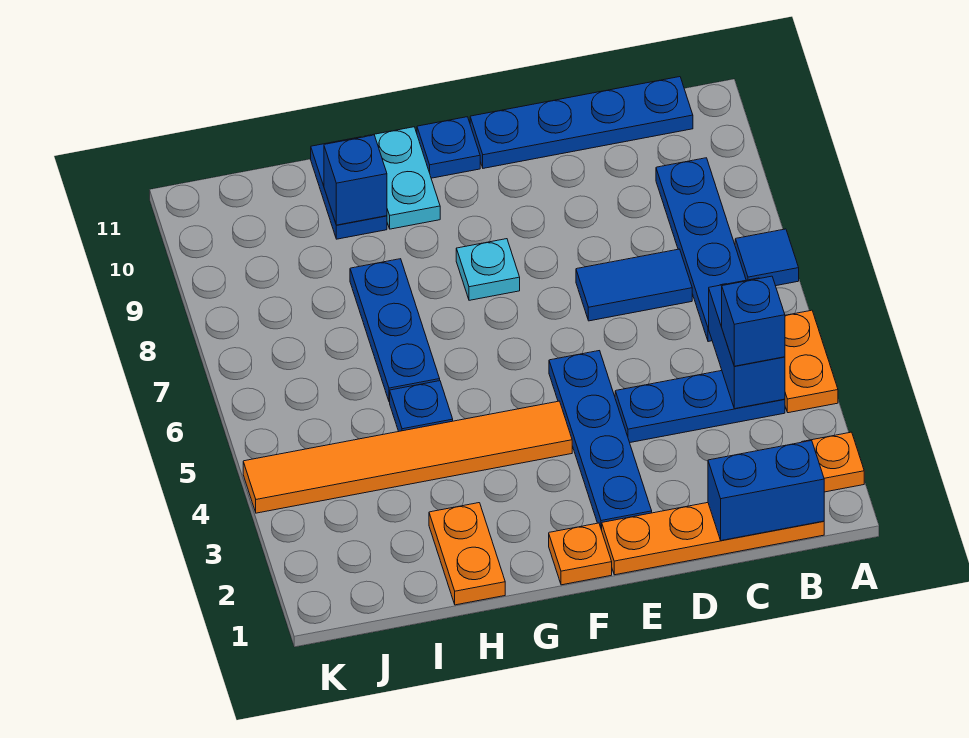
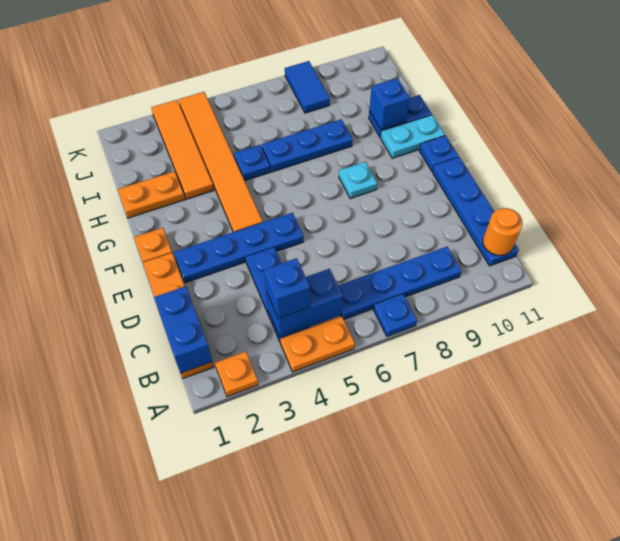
blue 1x1 tile [735,229,799,286] -> blue 1x1 plate [374,294,417,337]
none -> orange 1x1 round brick [483,208,523,255]
blue 1x2 tile [576,249,692,321] -> blue 1x2 tile moved to [285,61,330,113]
none -> orange 1x4 tile [151,100,214,199]

